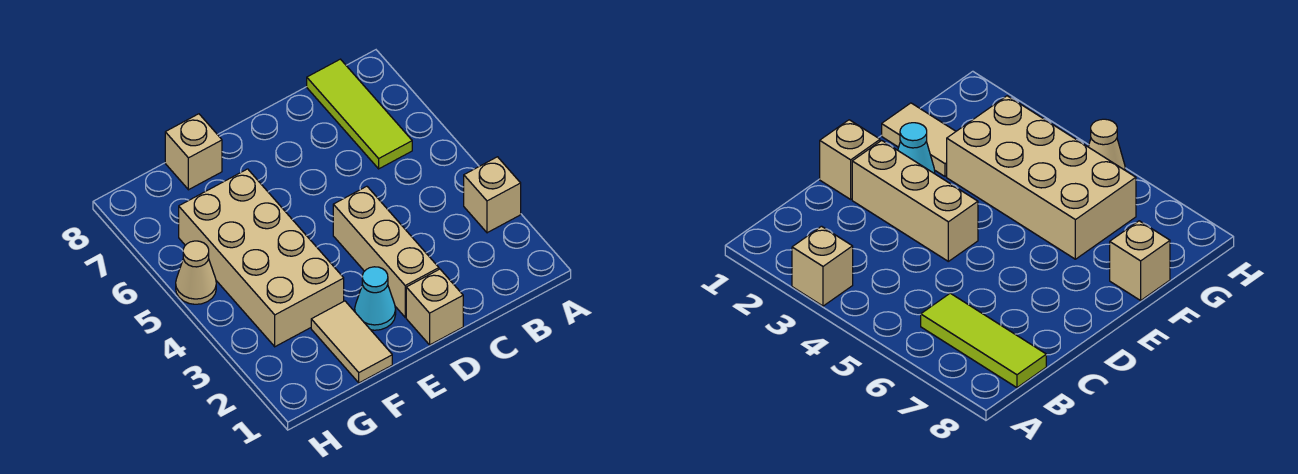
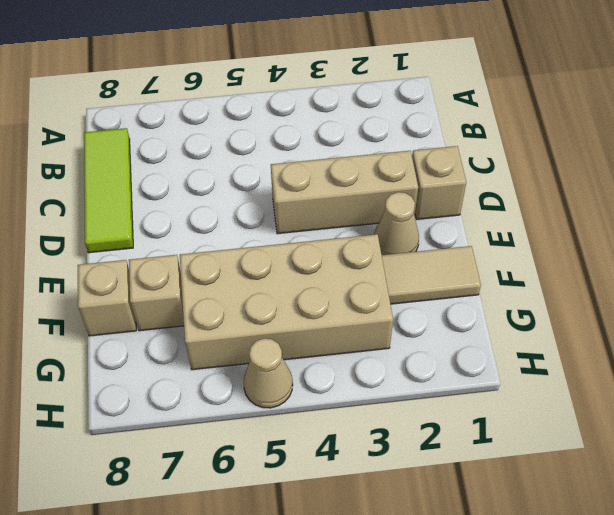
tan 1x1 brick [464,157,521,233] -> tan 1x1 brick moved to [129,255,184,331]
lime 1x3 tile [307,59,412,169] -> lime 1x3 tile turned to [84,128,133,253]
cyan 1x1 cone [355,267,396,330] -> tan 1x1 cone [374,192,419,255]

